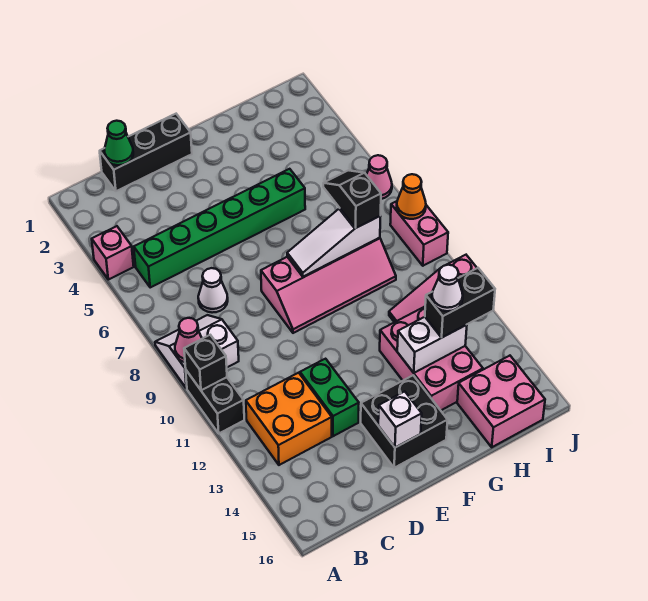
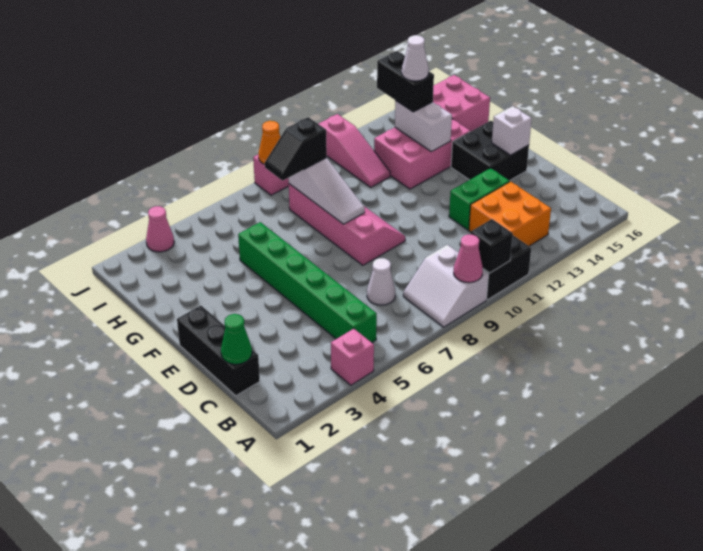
pink 1x1 cone [367,155,392,199] -> pink 1x1 cone moved to [146,206,174,252]

